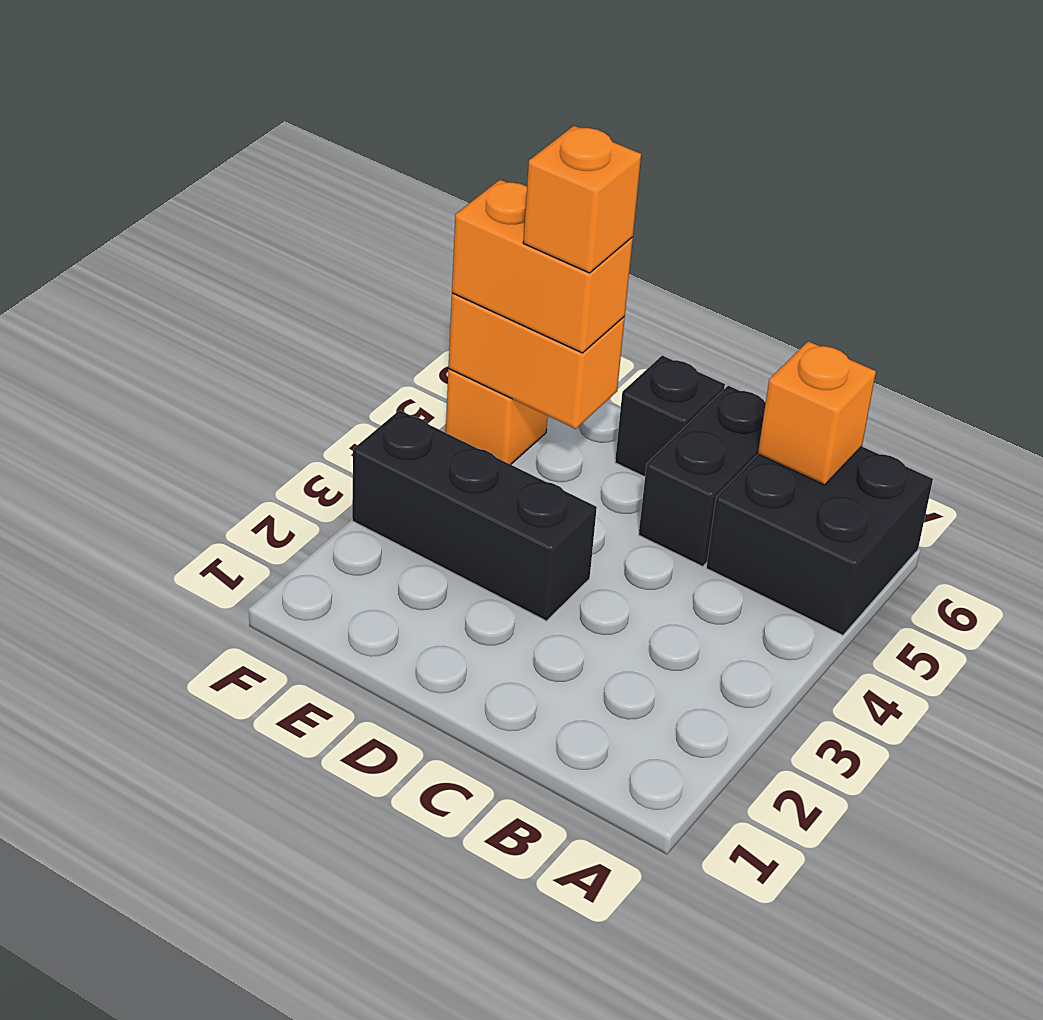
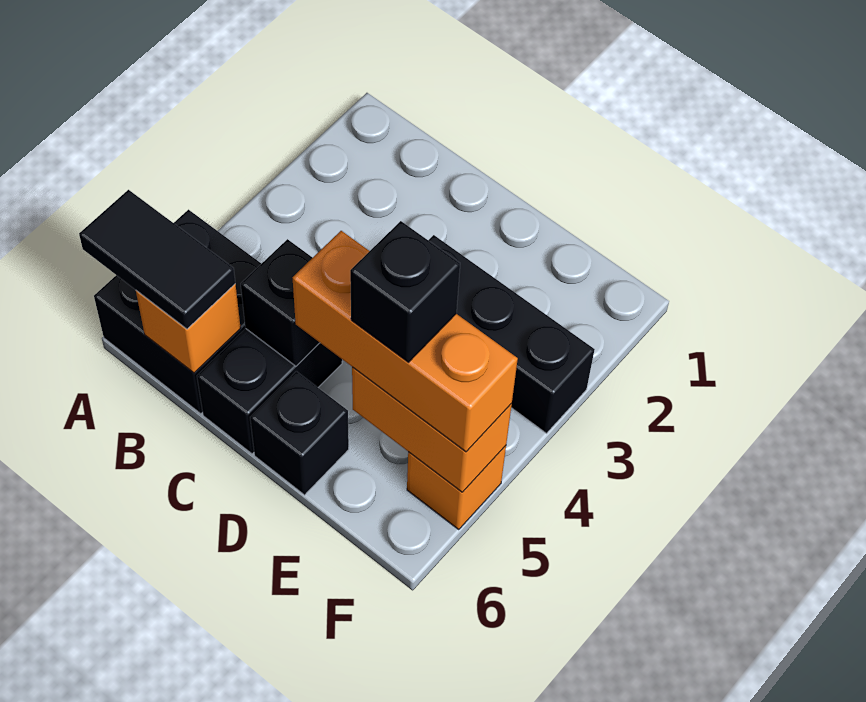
none -> black 1x2 tile [79,190,235,329]
none -> black 1x1 brick [241,239,320,366]
orange 1x2 brick [452,180,633,353] -> orange 1x3 brick [293,231,518,452]
orange 1x1 brick [523,126,641,273] -> black 1x1 brick [350,221,460,362]

